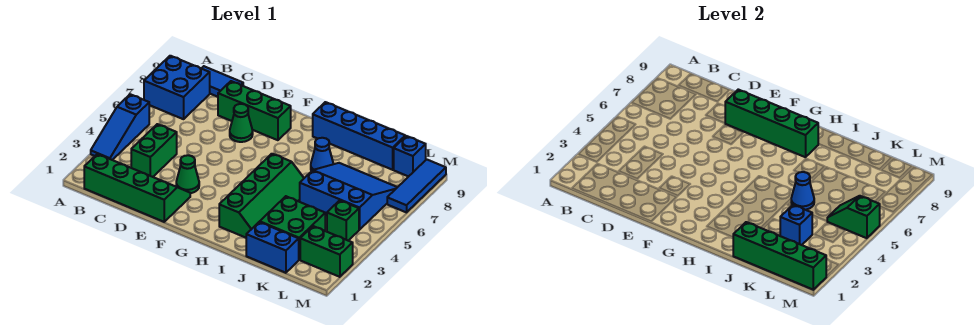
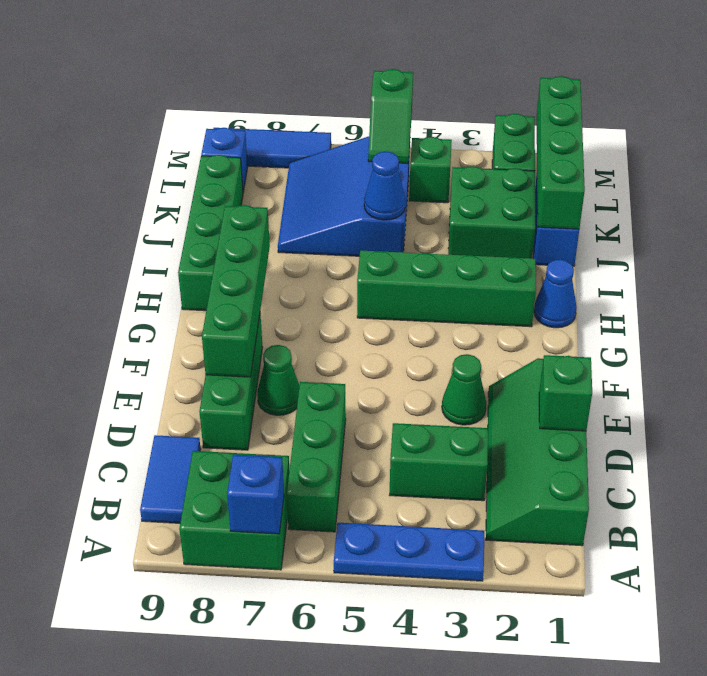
blue 1x3 slope [91,94,149,160] -> blue 1x3 plate [334,523,484,581]
blue 2x2 brick [144,56,210,119] -> green 2x2 brick [179,451,289,570]
none -> green 1x3 brick [287,382,346,532]
none -> green 1x1 brick [539,355,592,431]
blue 1x4 brick [313,102,405,170] -> green 1x4 brick [178,155,243,311]
blue 1x1 cone [311,138,333,171] -> blue 1x1 cone moved to [534,259,577,328]
blue 1x1 brick [780,205,812,245] -> blue 1x1 brick moved to [227,455,284,534]

